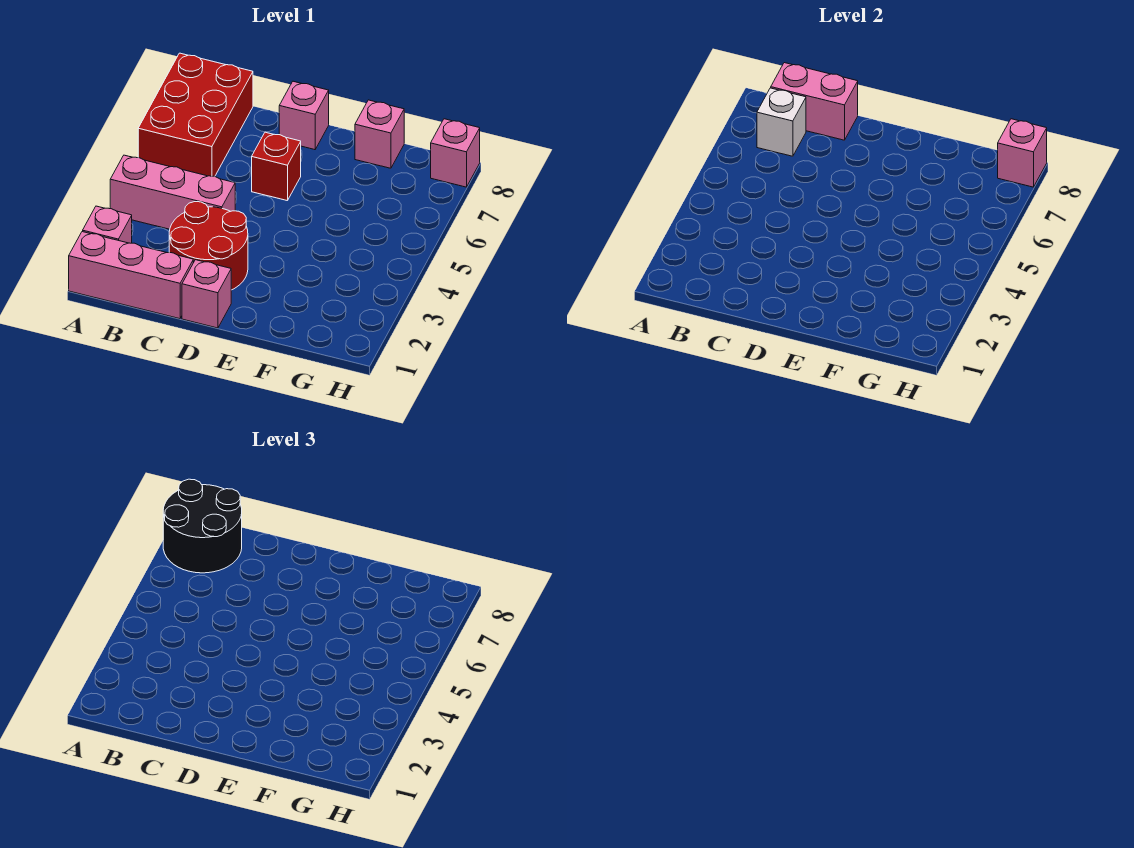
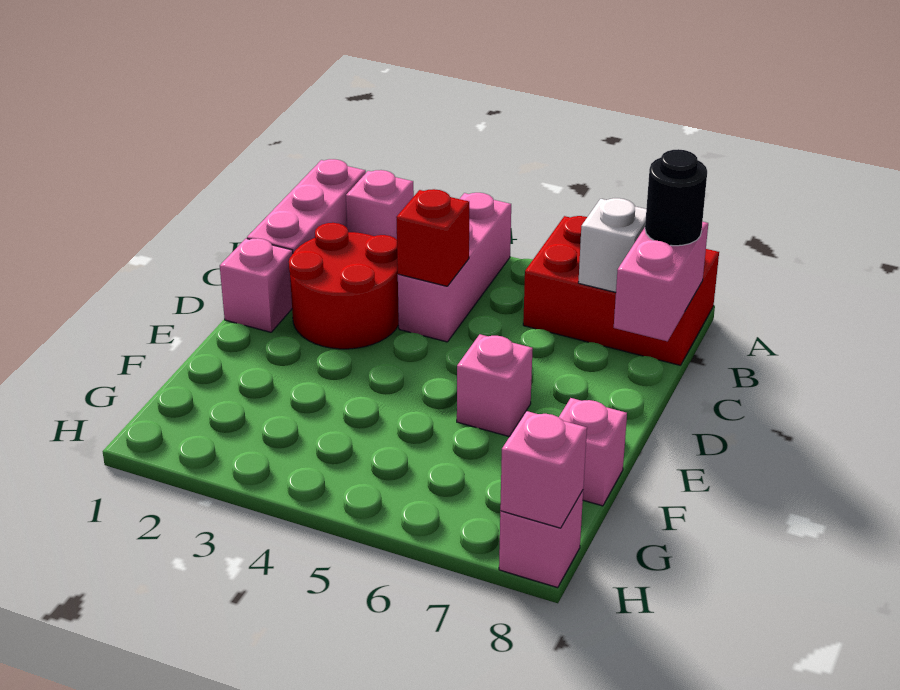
black 2x2 round brick [163,479,242,573] -> black 1x1 round brick [645,149,707,246]
red 1x1 brick [252,132,301,201] -> red 1x1 brick moved to [396,189,469,286]
pink 1x1 brick [279,81,329,150] -> pink 1x1 brick moved to [457,334,533,437]

